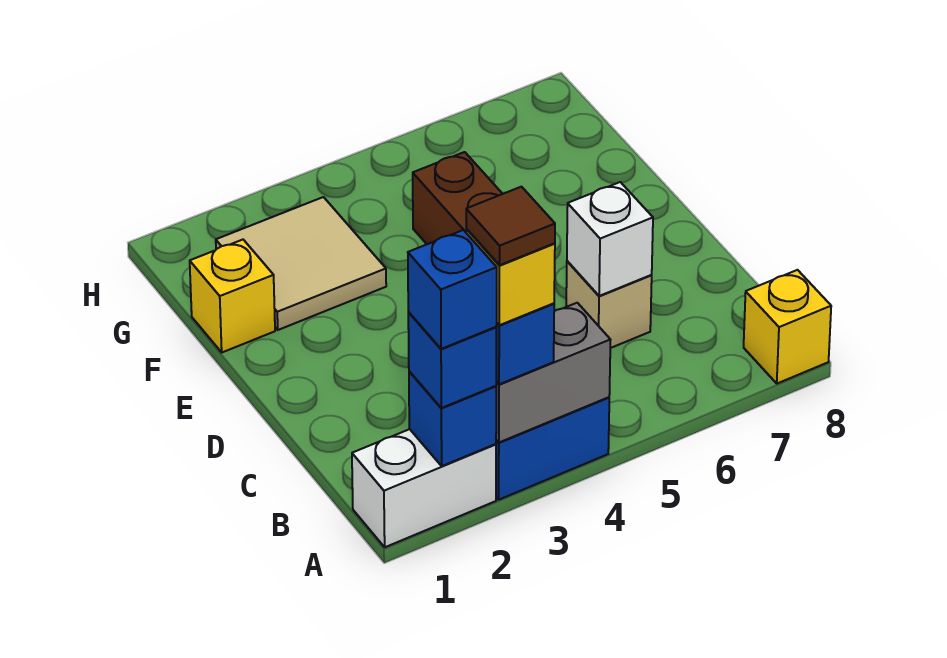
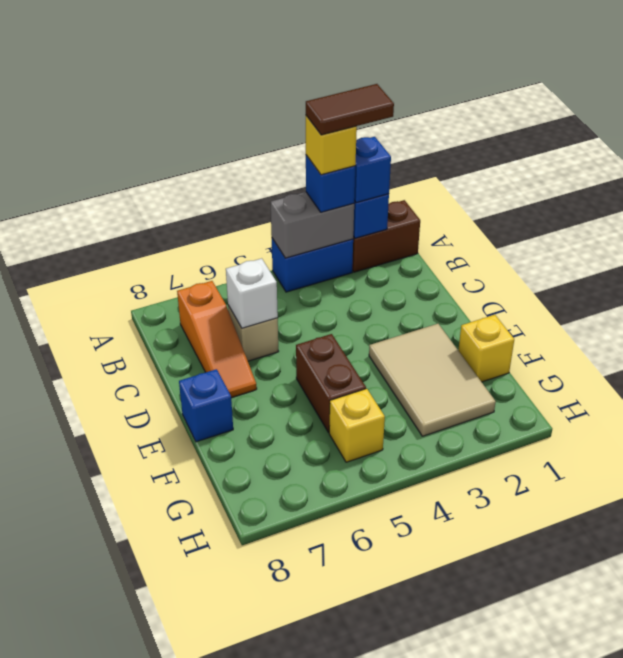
white 1x2 brick [352,429,496,547] -> brown 1x2 brick [352,200,420,272]
blue 1x1 brick [408,230,497,349] -> blue 1x1 brick moved to [179,369,233,442]
brown 1x1 tile [466,187,555,265] -> brown 1x2 tile [306,84,394,135]
yellow 1x1 brick [744,270,831,383] -> yellow 1x1 brick moved to [329,389,385,462]
none -> orange 1x3 slope [177,281,257,398]
tan 2x2 tile [216,197,386,330] -> tan 2x3 tile [369,324,496,436]

